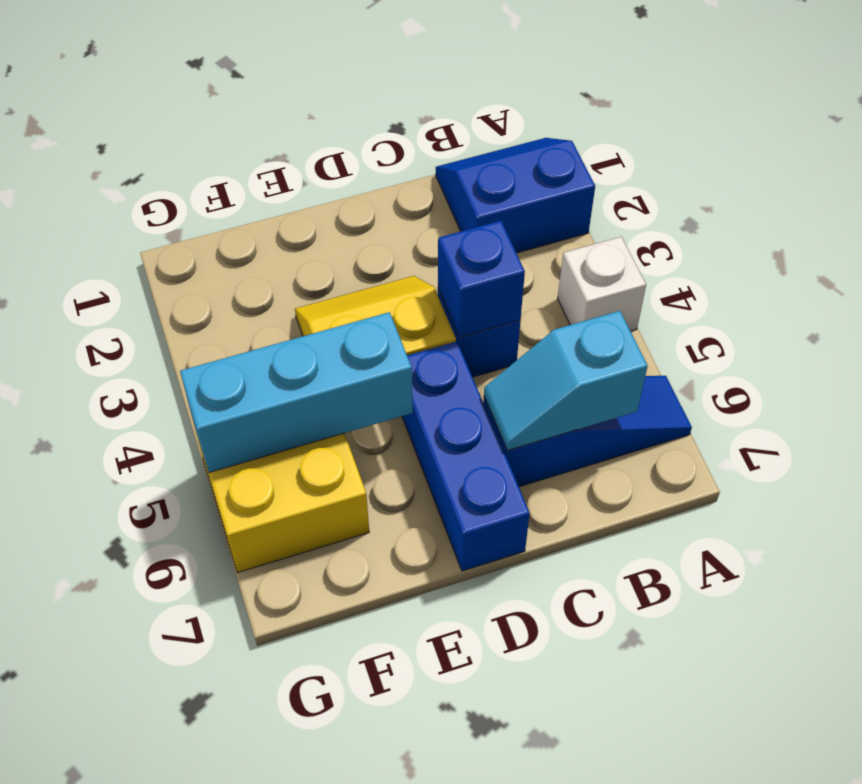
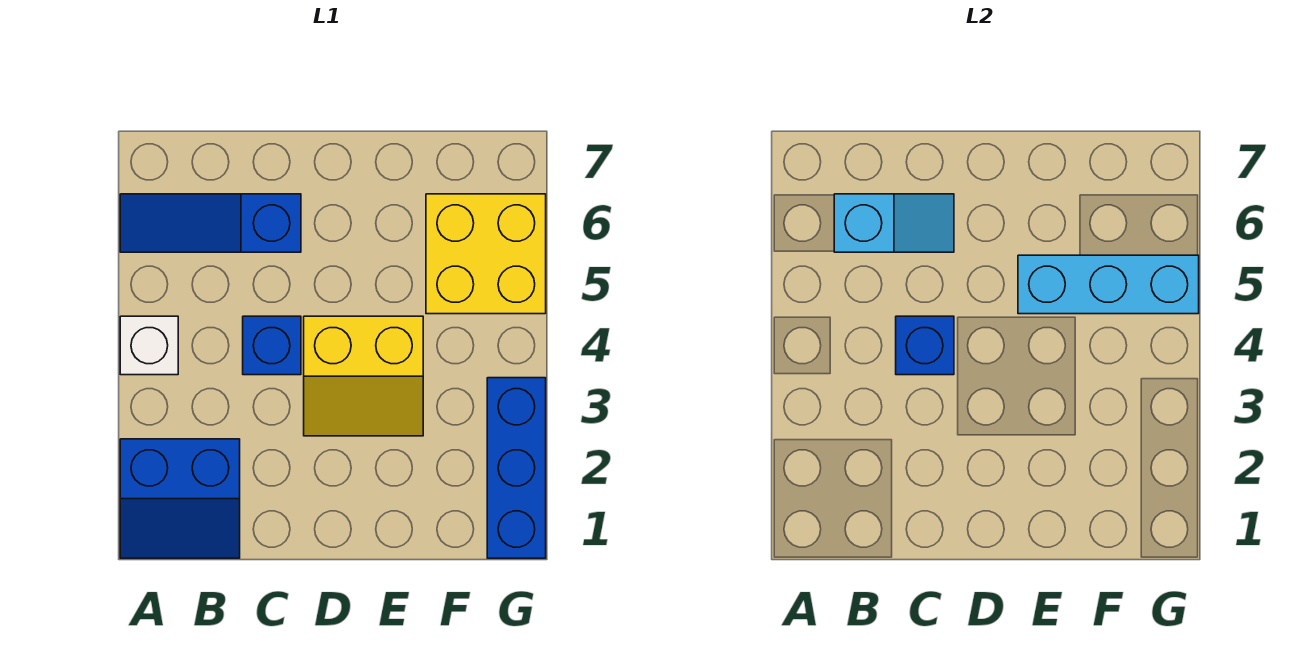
blue 1x3 brick [402,341,530,571] -> blue 1x3 brick moved to [487,378,546,558]

